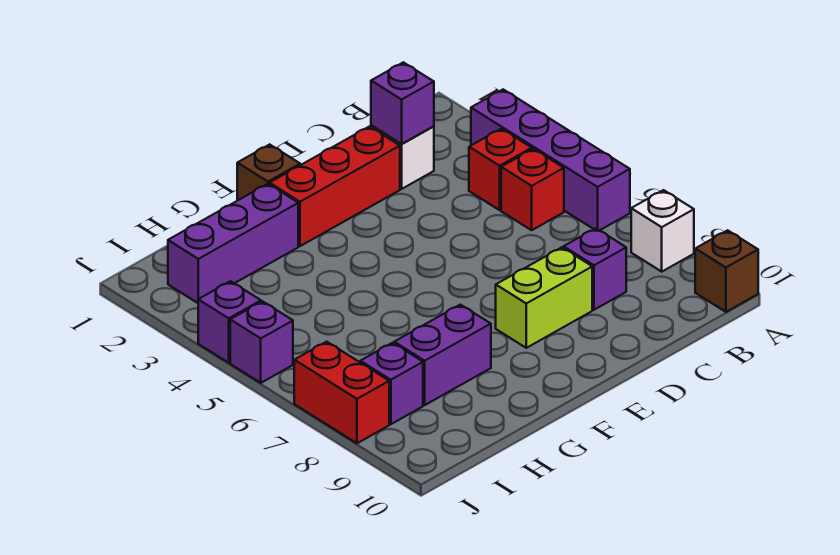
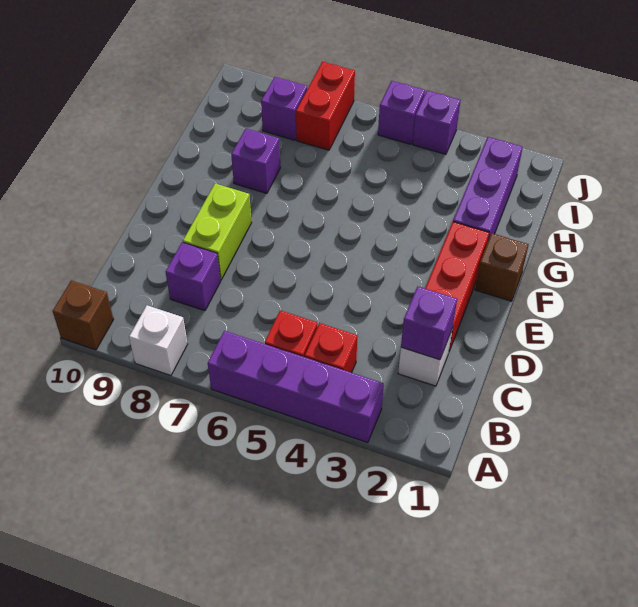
purple 1x2 brick [394,305,491,405] -> purple 1x1 brick [231,129,280,193]
red 1x2 brick [294,342,389,443] -> red 1x2 brick turned to [296,62,355,150]

